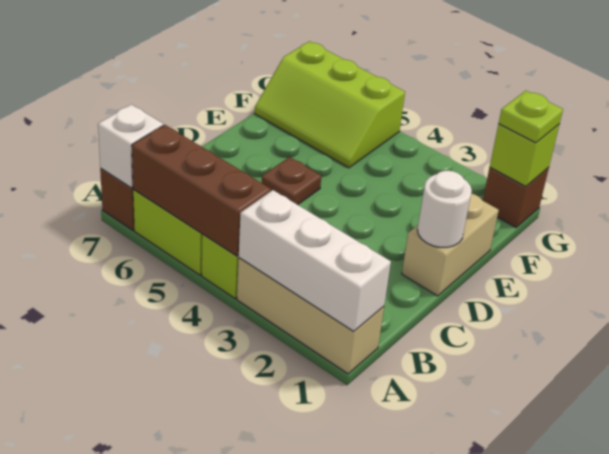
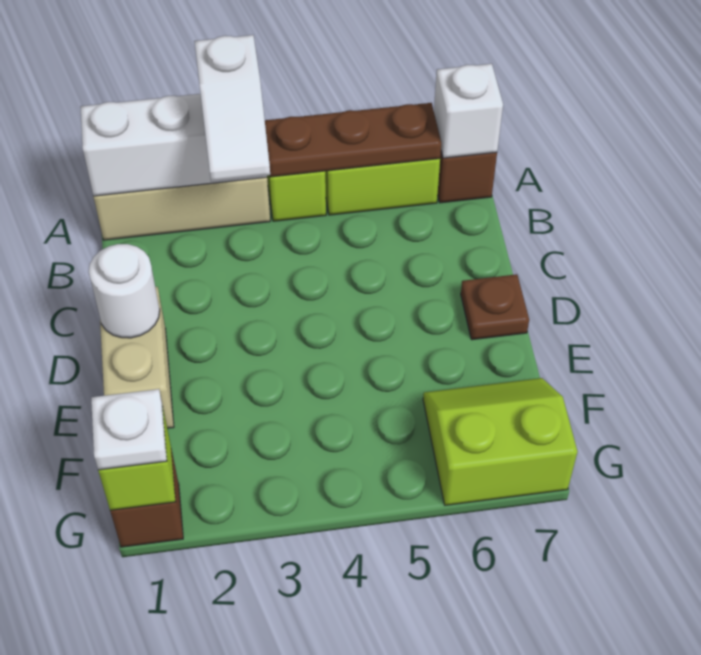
none -> white 1x2 slope [194,35,270,181]
brown 1x3 brick [132,125,271,256] -> brown 1x3 plate [265,103,441,177]
brown 1x1 plate [262,157,321,205] -> brown 1x1 plate moved to [461,274,529,340]
lime 2x3 slope [255,41,405,168] -> lime 2x2 slope [423,378,578,505]
lime 1x1 plate [499,91,563,143] -> white 1x1 plate [91,389,167,470]

